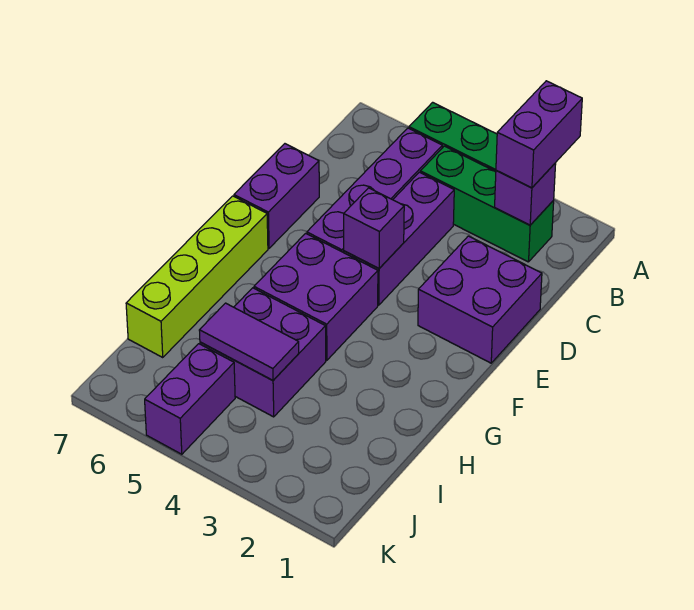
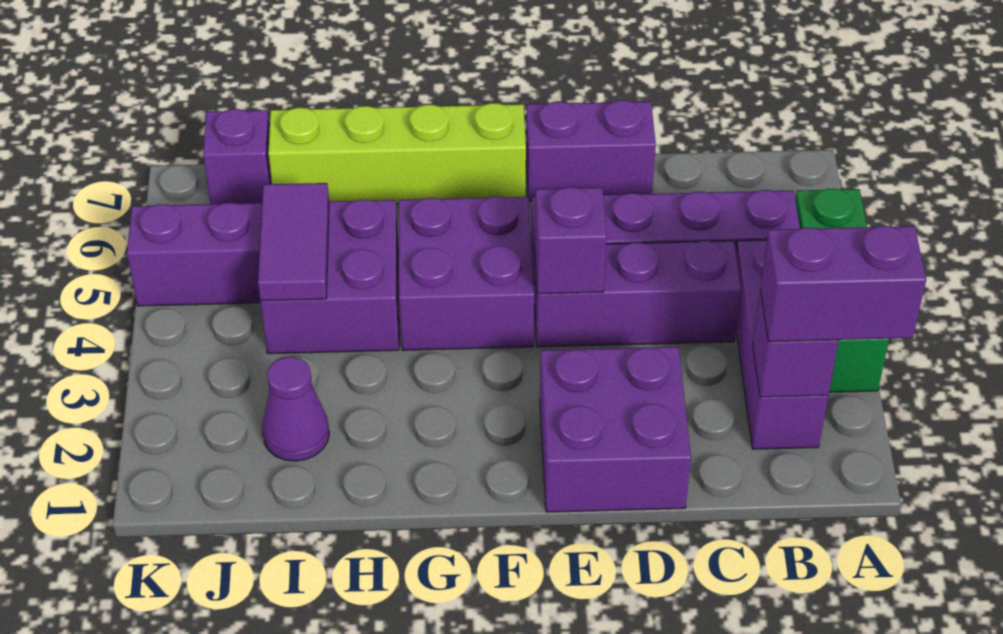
green 1x3 brick [420,146,554,262] -> purple 1x3 brick [736,240,828,449]
none -> purple 1x1 cone [262,357,329,461]
none -> purple 1x1 brick [203,109,272,204]

